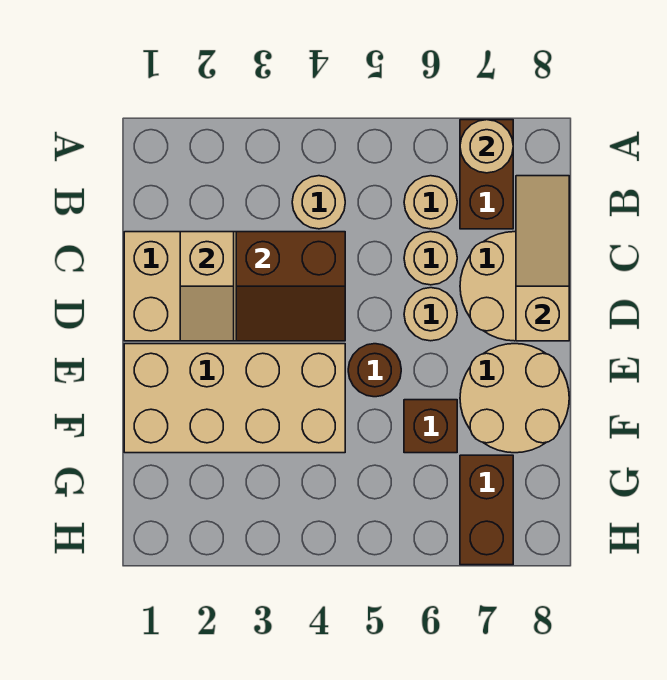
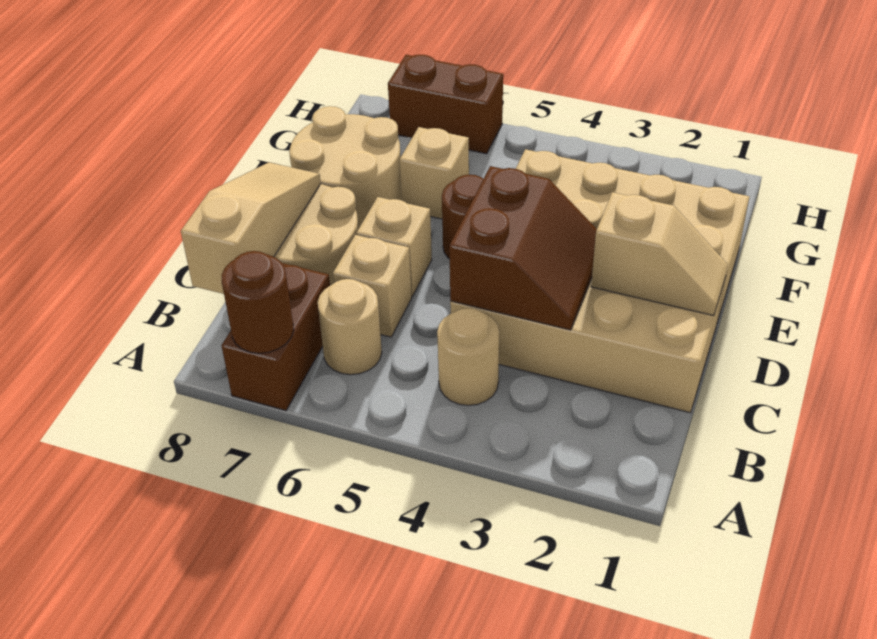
tan 1x1 round brick [460,120,513,173] -> brown 1x1 round brick [222,251,294,353]
tan 1x3 slope [516,176,569,341] -> tan 1x3 slope turned to [181,162,321,294]
tan 1x2 slope [180,232,234,341] -> tan 1x2 slope turned to [591,192,728,316]
brown 2x2 slope [236,232,345,341] -> brown 2x2 slope turned to [449,166,597,330]
tan 1x1 round brick [404,232,457,285] -> tan 1x1 brick [333,235,412,337]
tan 1x1 round brick [404,288,457,341] -> tan 1x1 brick [356,197,432,296]
brown 1x1 brick [404,400,457,453] -> tan 1x1 brick [400,127,469,219]
brown 1x2 brick [460,455,513,565] -> brown 1x2 brick turned to [388,55,503,154]

